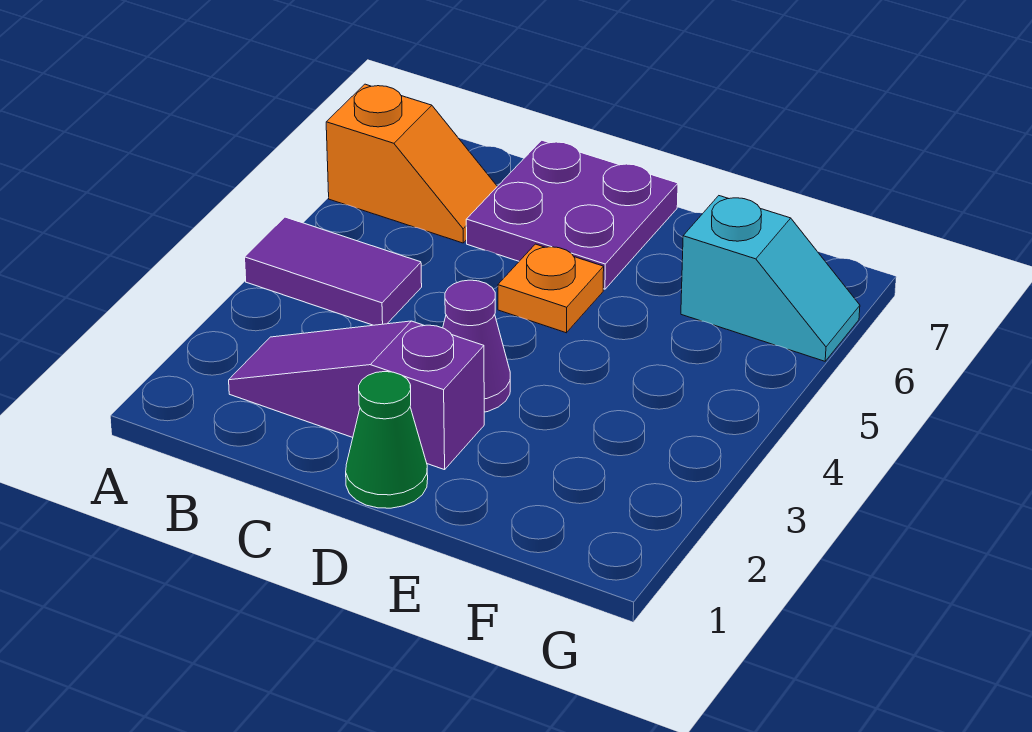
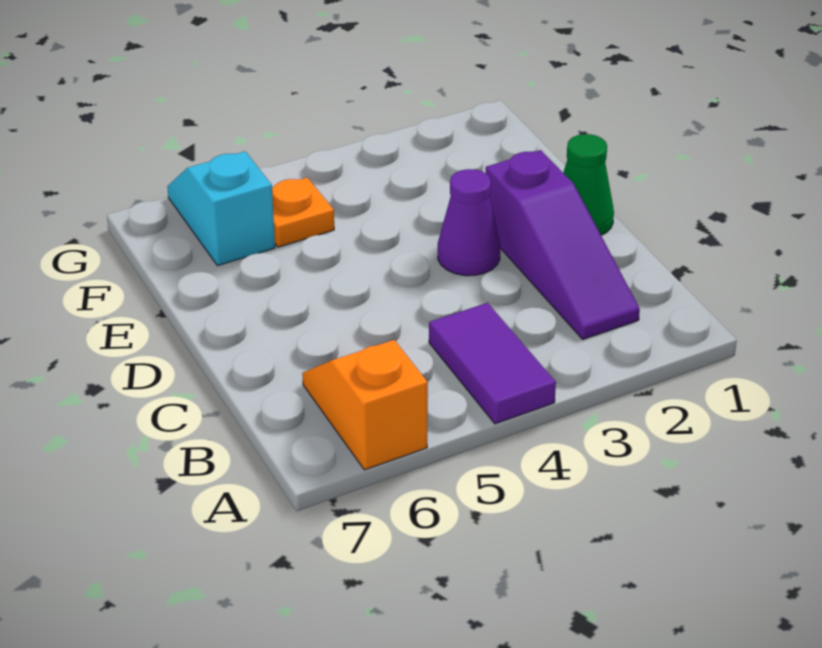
purple 2x2 plate [466,140,678,289] -> none
orange 1x1 plate [498,244,604,333] -> orange 1x1 plate moved to [272,178,334,247]

